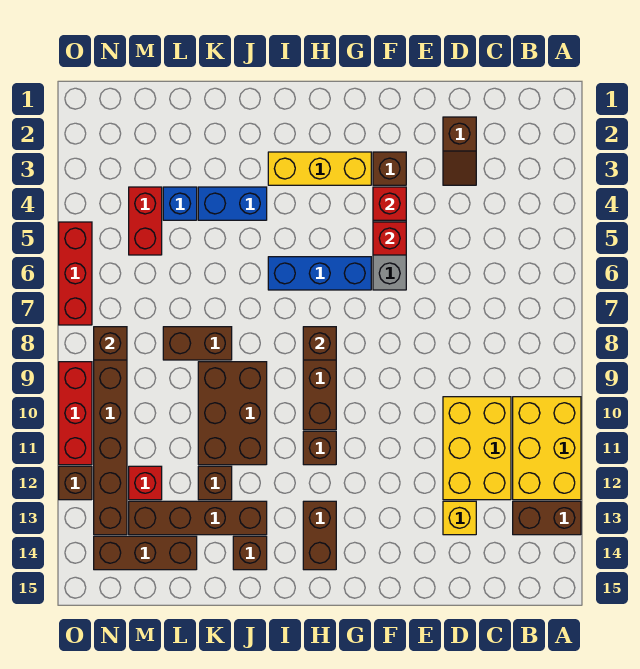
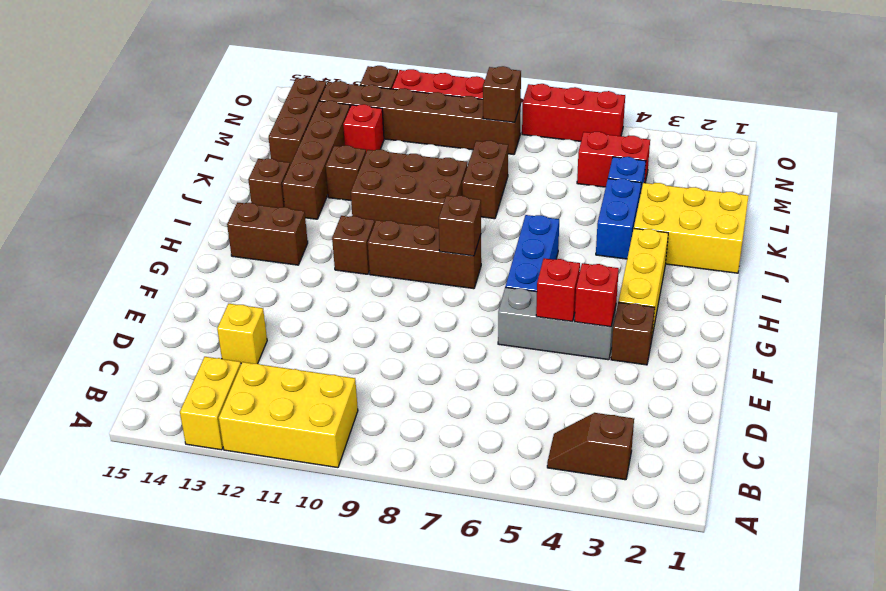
brown 1x2 brick [513,501,581,535] -> yellow 1x2 brick [180,357,241,450]
yellow 2x3 brick [443,397,511,500] -> yellow 2x3 brick moved to [634,183,749,273]
brown 1x2 slope [443,117,476,185] -> brown 1x2 slope moved to [547,413,634,480]

